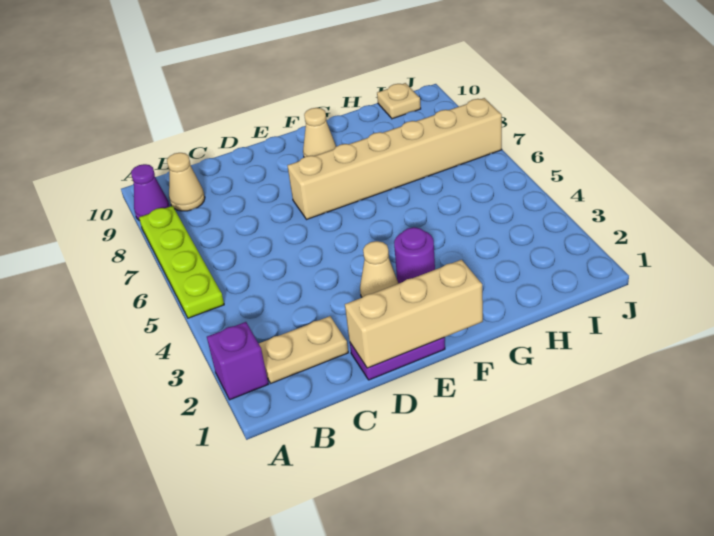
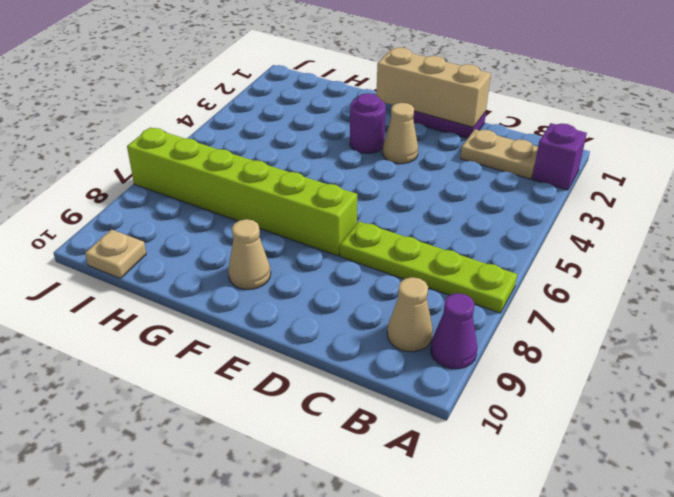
lime 1x4 plate [139,206,224,318] -> lime 1x4 plate turned to [340,221,517,313]
tan 1x6 brick [288,98,502,220] -> lime 1x6 brick [127,127,357,256]

